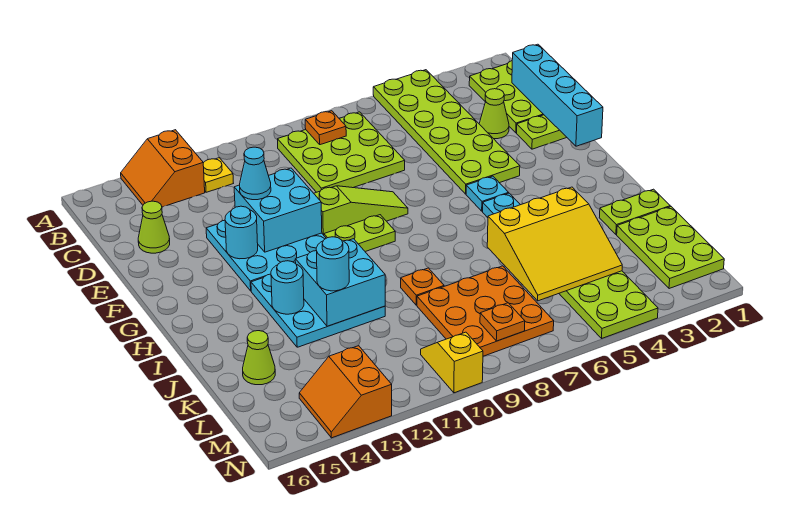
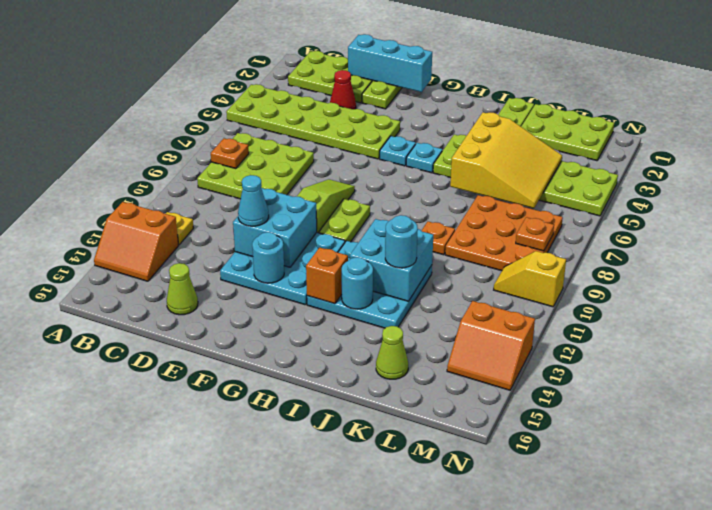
cyan 1x4 brick [512,44,603,146] -> cyan 1x3 brick [348,34,432,92]
lime 1x1 cone [479,89,509,139] -> red 1x1 cone [330,70,356,109]
none -> orange 1x1 brick [306,248,348,304]

